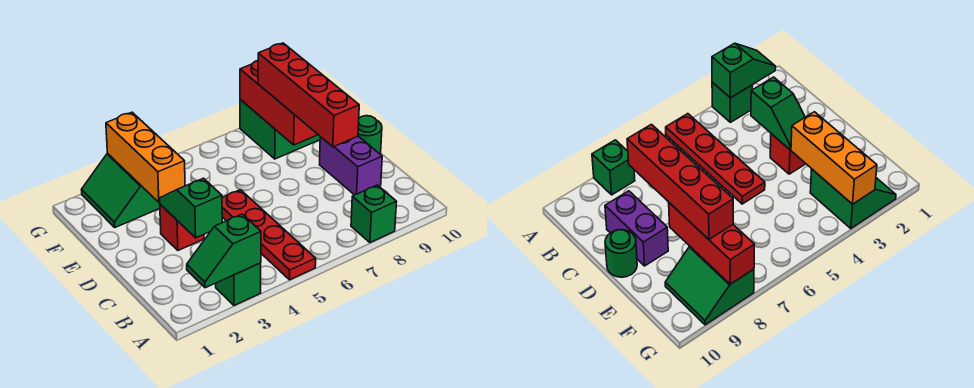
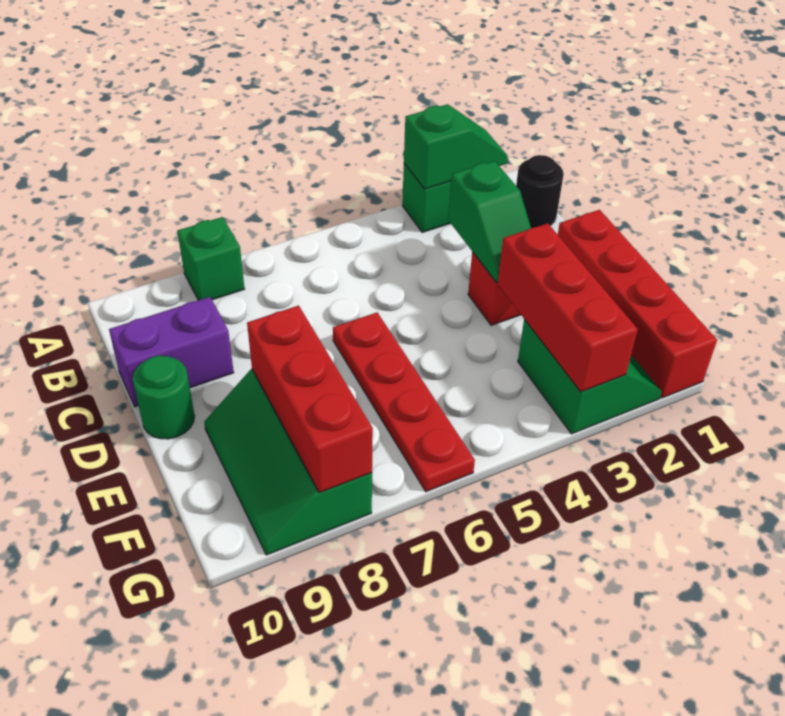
red 1x4 plate [222,190,316,280] -> red 1x4 plate moved to [333,312,475,492]
none -> black 1x1 round brick [516,155,563,228]
red 1x4 brick [258,43,359,147] -> red 1x4 brick moved to [558,210,717,398]
purple 1x2 brick [319,136,382,195] -> purple 1x2 brick turned to [109,297,234,407]
orange 1x3 brick [106,112,185,202] -> red 1x3 brick [498,223,638,392]
green 2x2 slope [240,100,320,159] -> green 2x3 slope [204,369,372,555]

